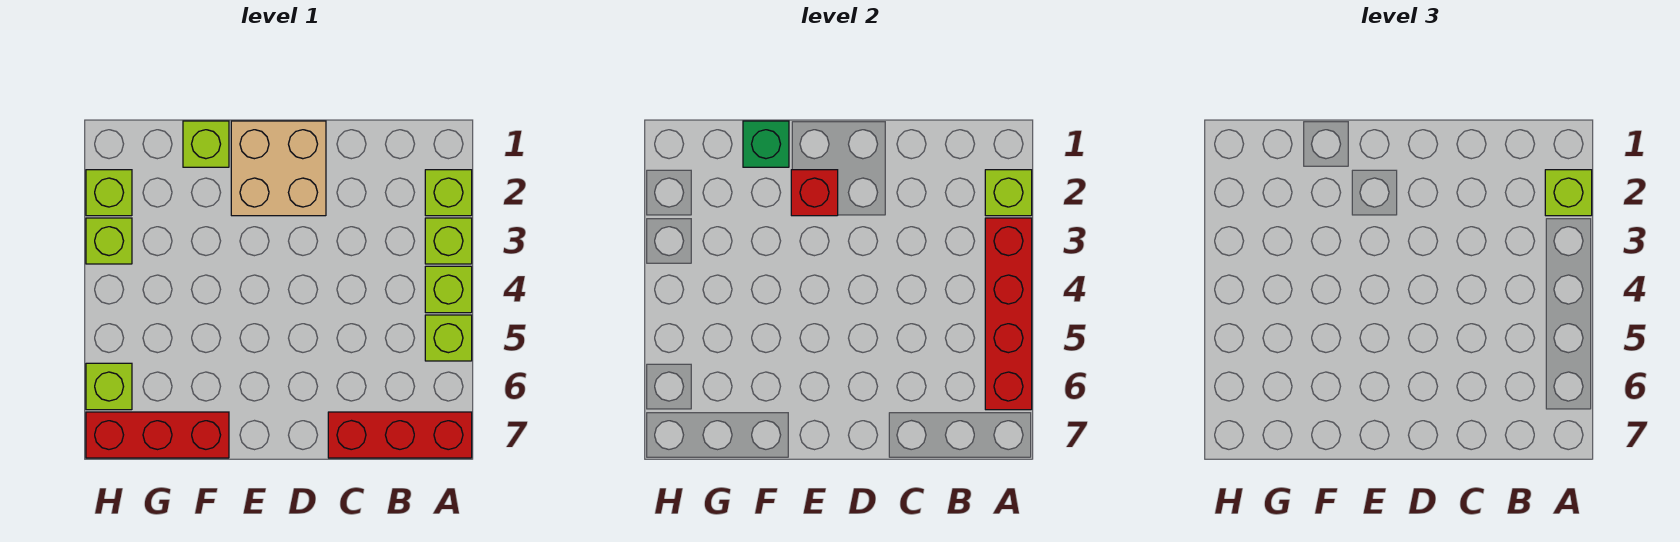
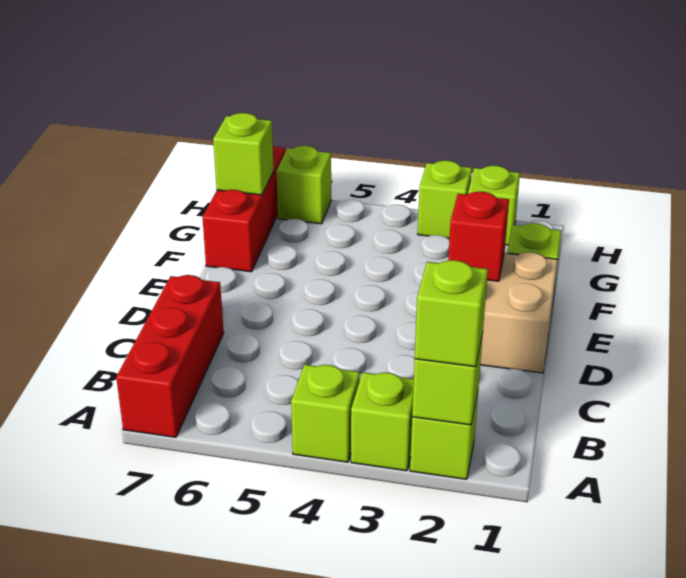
red 1x4 brick [985,218,1032,410] -> none
lime 1x1 brick [425,315,472,361] -> lime 1x1 brick moved to [213,113,274,195]
green 1x1 brick [743,121,789,167] -> none

